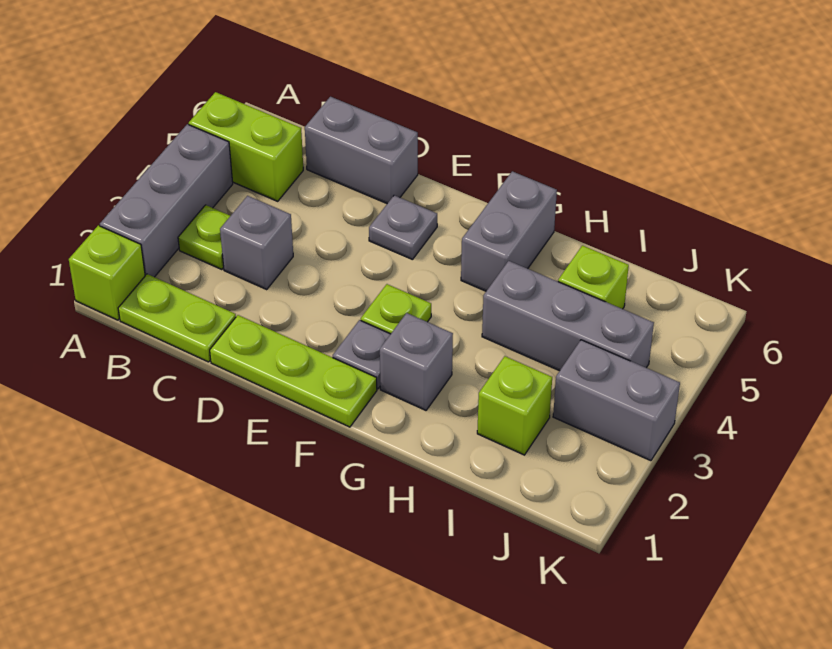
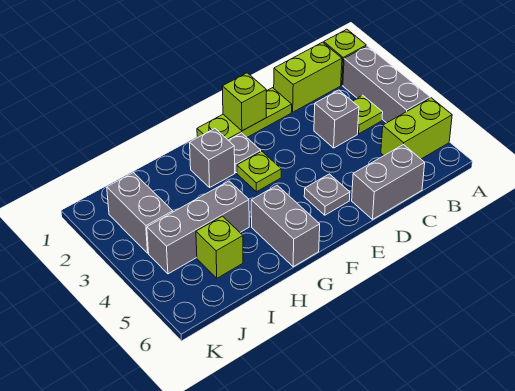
lime 1x2 plate [118,274,236,362] -> lime 1x2 brick [274,42,342,112]
lime 1x1 brick [477,356,552,455] -> lime 1x1 brick moved to [222,73,266,131]
grey 1x2 brick [553,340,680,461] -> grey 1x2 brick turned to [107,173,173,253]

